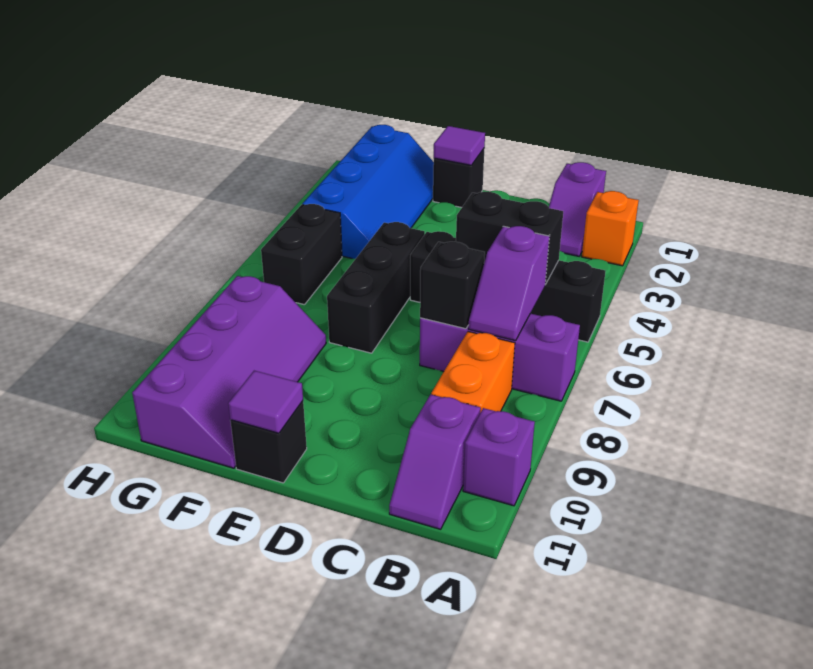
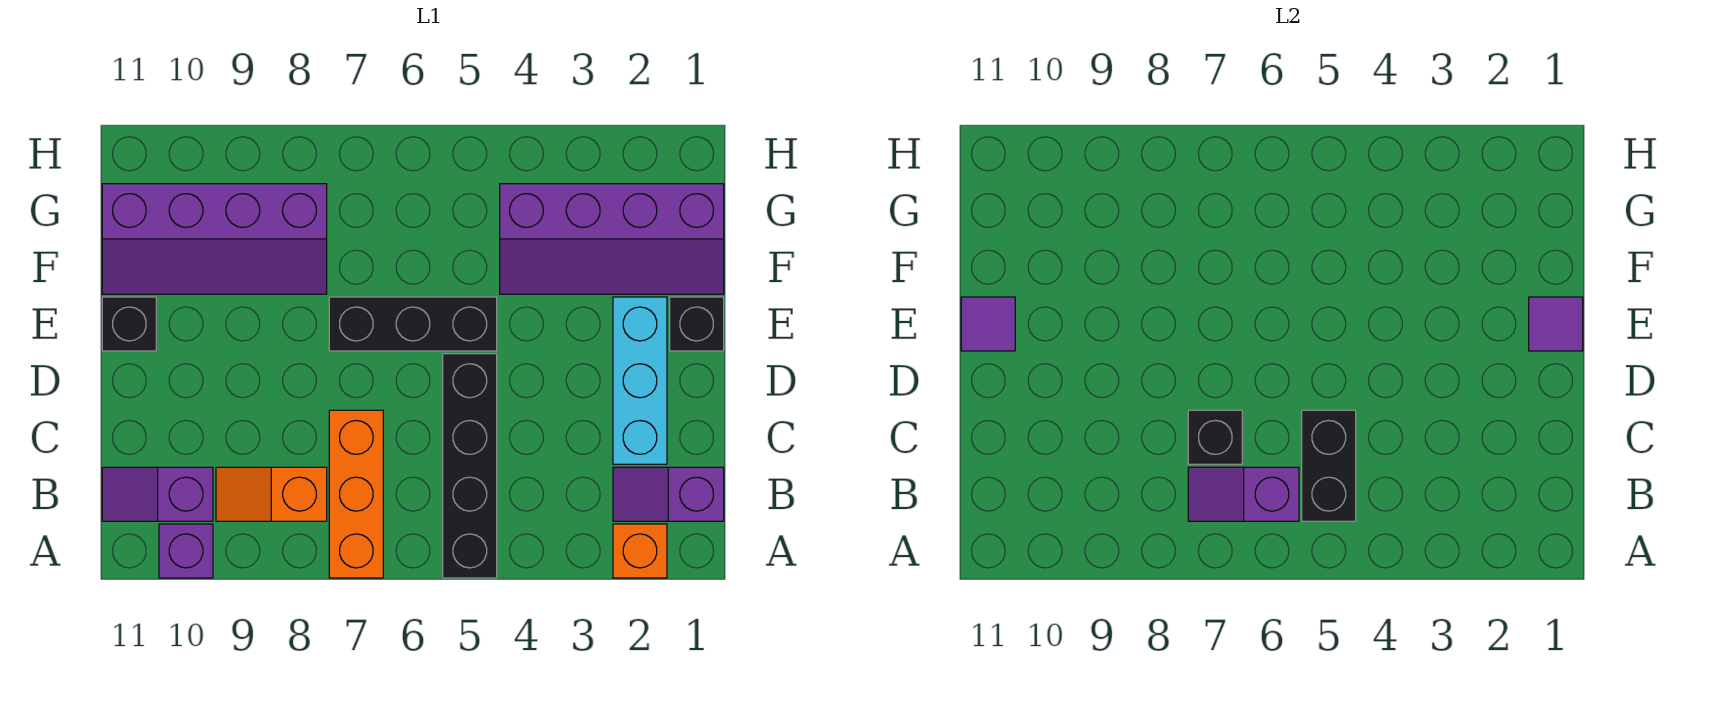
purple 1x3 brick [420,313,580,401] -> orange 1x3 brick [329,410,383,578]
orange 1x2 brick [431,332,515,413] -> orange 1x2 slope [216,467,327,521]
none -> cyan 1x3 brick [613,297,667,464]
blue 2x4 slope [302,125,434,259] -> purple 2x4 slope [500,184,724,294]
black 1x2 brick [261,204,342,305] -> none

